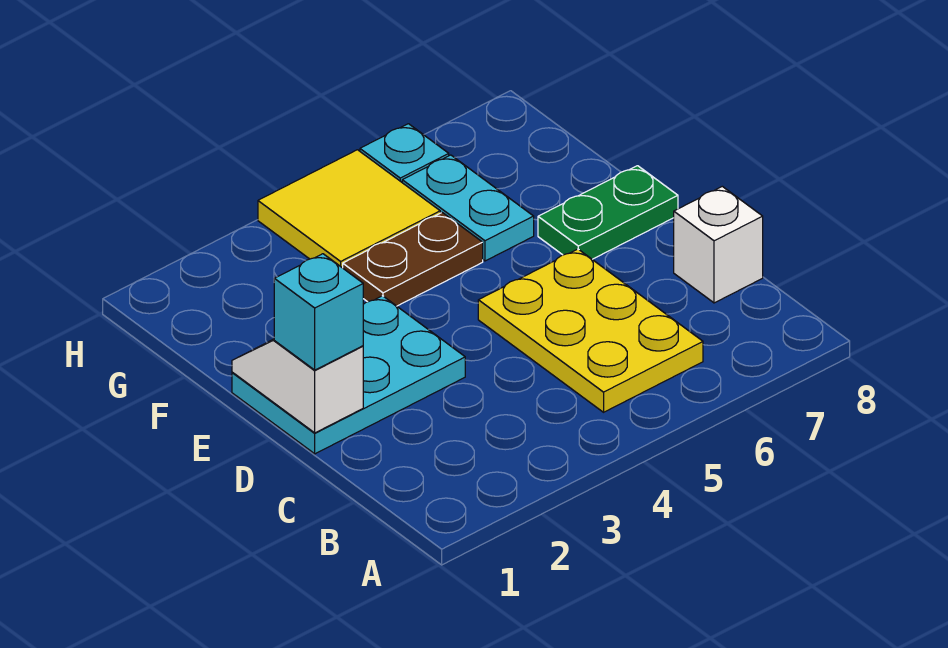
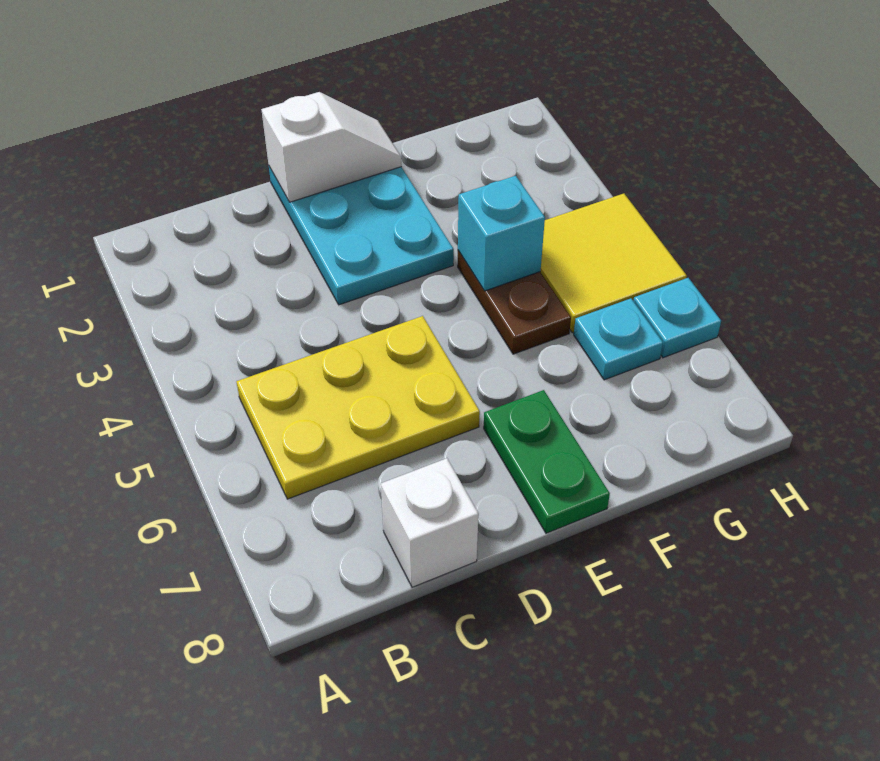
cyan 1x1 brick [274,254,363,370] -> cyan 1x1 brick moved to [458,176,545,291]
cyan 1x2 plate [402,155,534,261] -> cyan 1x1 plate [574,298,663,380]

